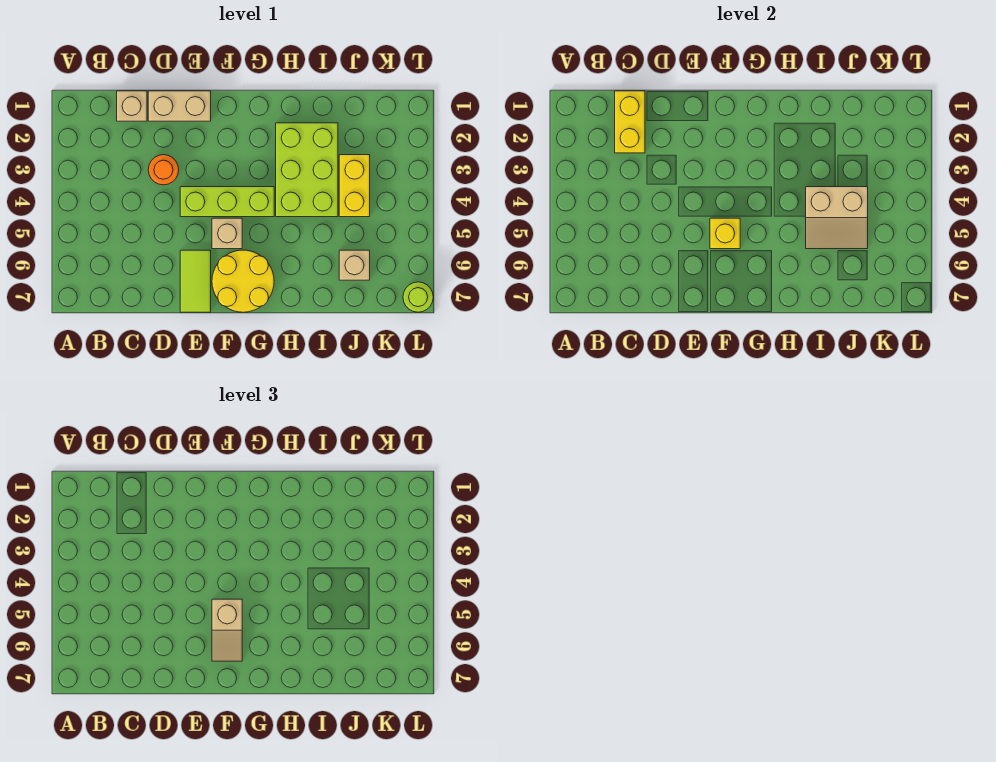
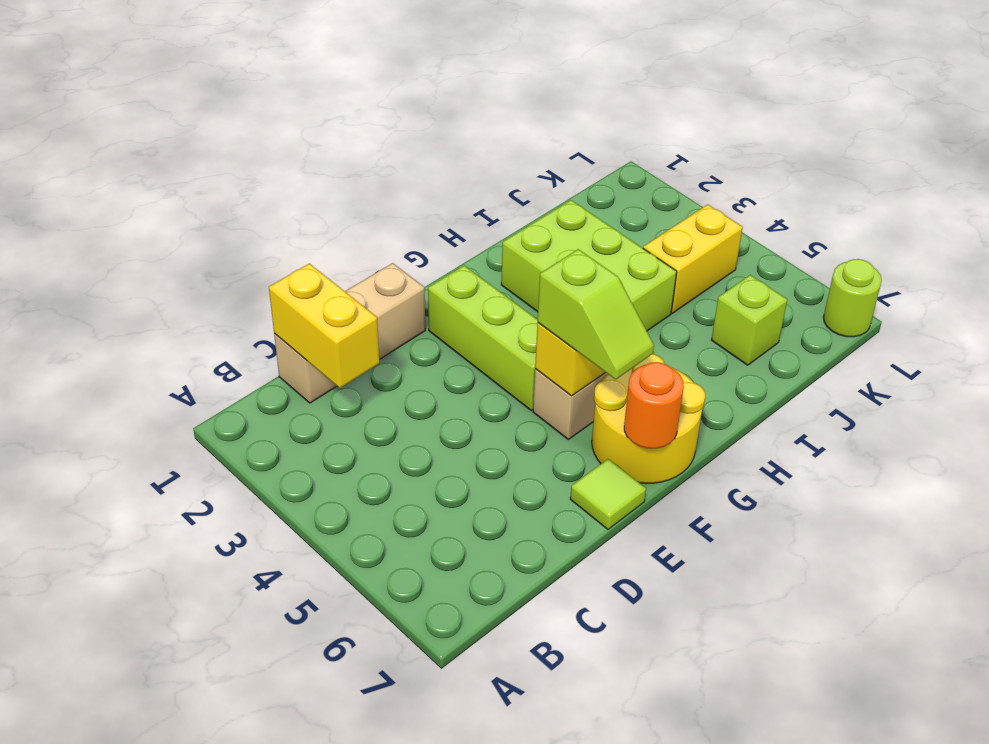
orange 1x1 round brick [148,155,179,185] -> orange 1x1 round brick moved to [624,362,684,449]
lime 1x3 brick [180,187,274,217] -> lime 1x3 brick turned to [428,266,538,411]
lime 1x2 tile [180,250,211,312] -> lime 1x1 tile [570,459,646,529]
tan 1x2 slope [212,599,242,661] -> lime 1x2 slope [538,249,654,380]
tan 2x2 slope [806,187,868,249] -> none
yellow 1x2 brick [339,155,370,217] -> yellow 1x2 brick turned to [643,205,743,313]
tan 1x1 brick [339,250,370,280] -> lime 1x1 brick [711,275,787,365]

